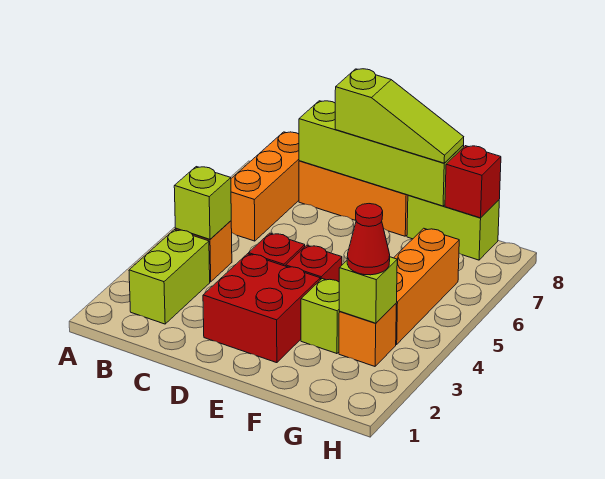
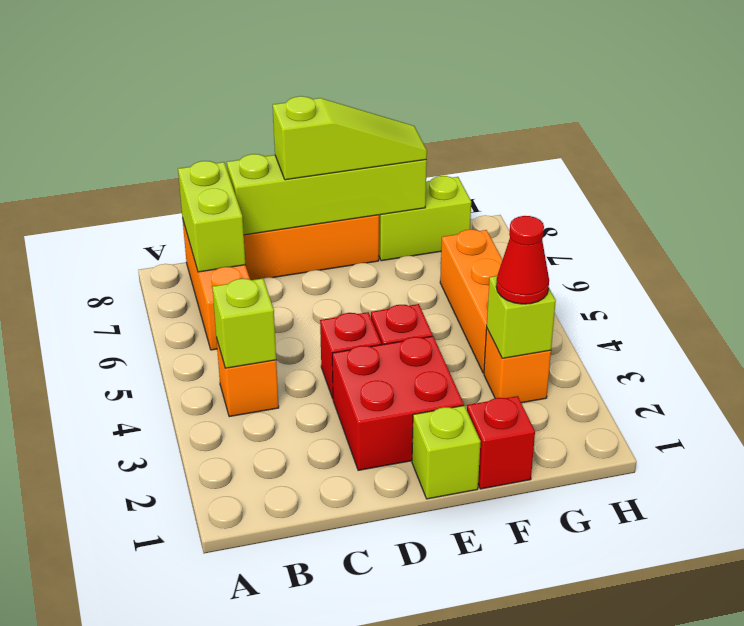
lime 1x2 brick [129,230,210,324] -> lime 1x2 brick moved to [178,161,245,272]
lime 1x1 brick [301,279,340,354] -> lime 1x1 brick moved to [412,405,481,499]
red 1x1 brick [445,146,501,218] -> red 1x1 brick moved to [467,396,535,489]

